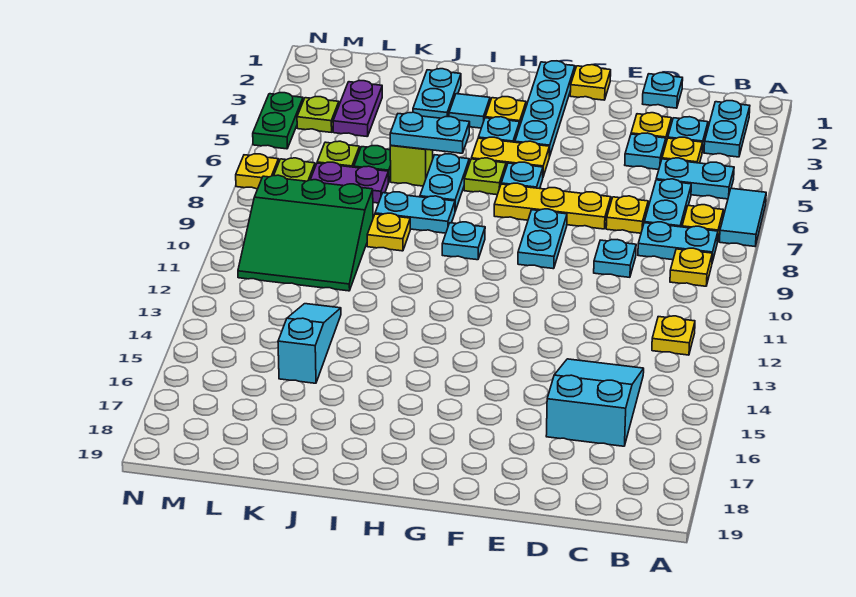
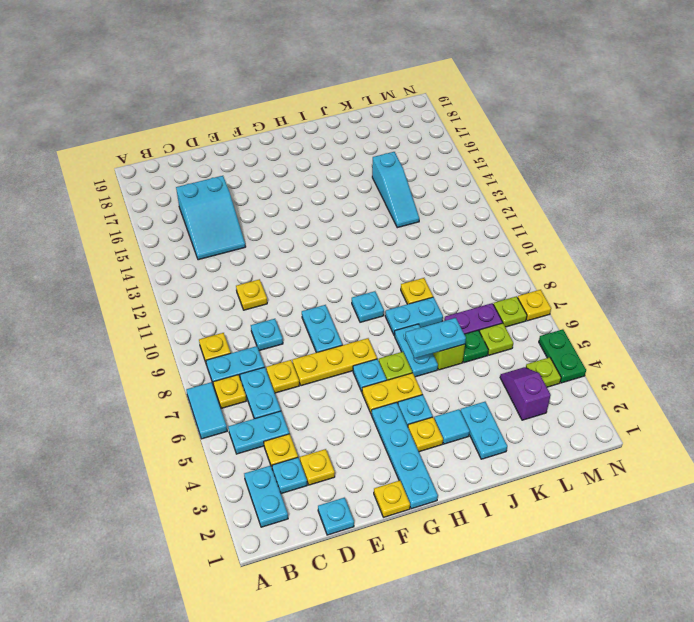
yellow 1x1 plate [652,316,695,355] -> yellow 1x1 plate moved to [236,279,267,310]
cyan 1x1 plate [625,133,666,169] -> none
green 3x3 slope [238,175,373,291] -> none
purple 1x2 plate [333,81,382,137] -> purple 1x2 slope [500,367,551,420]

